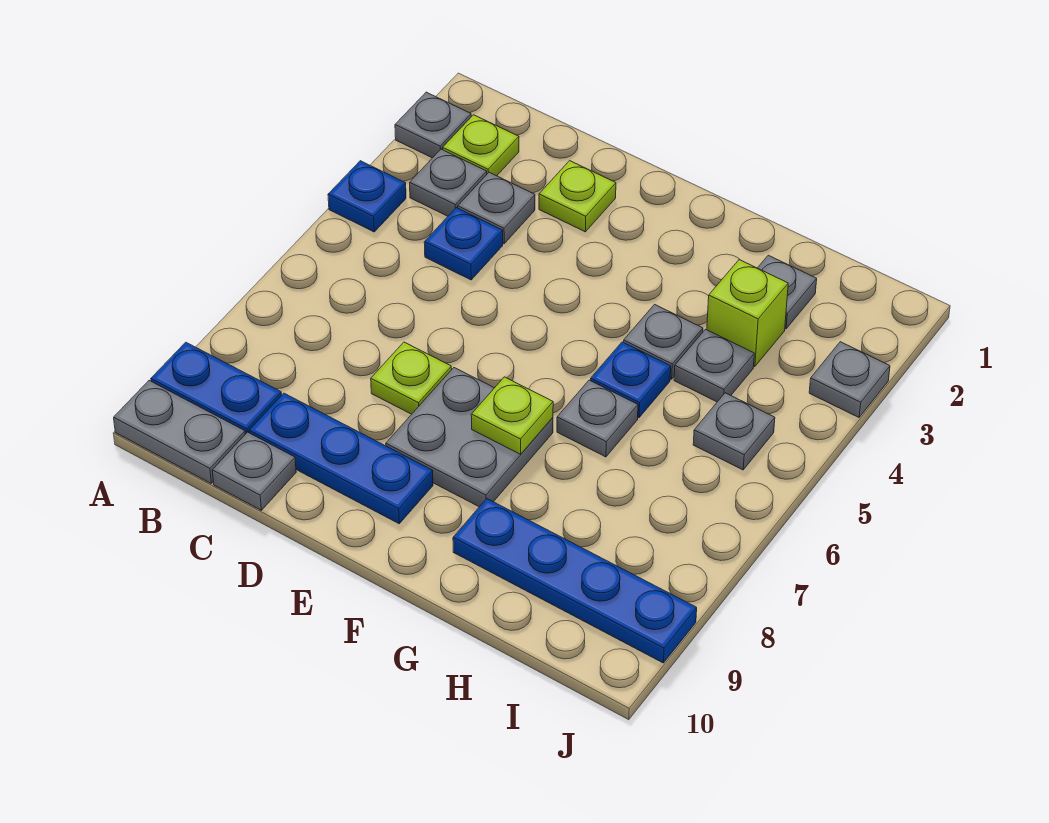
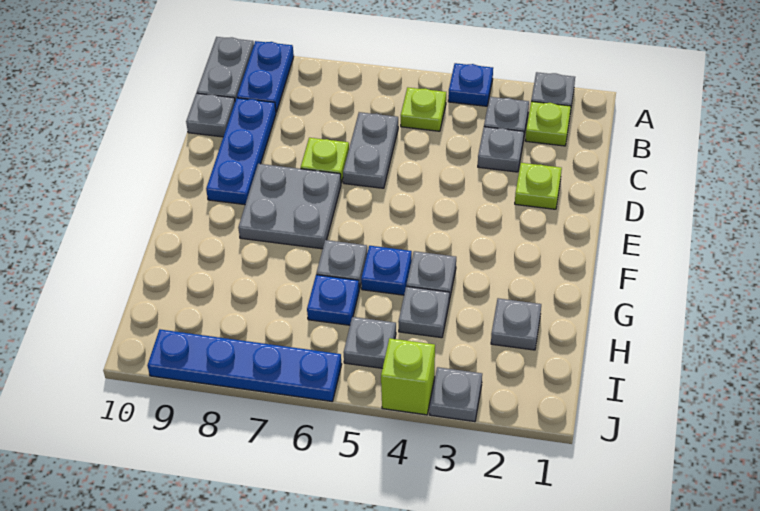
blue 1x1 plate [424,208,503,280] -> blue 1x1 plate moved to [307,275,359,325]
none -> grey 1x2 plate [343,112,398,188]
lime 1x1 plate [471,377,553,454] -> lime 1x1 plate moved to [401,87,446,131]
blue 1x4 plate [453,499,697,663] -> blue 1x4 plate turned to [147,329,342,401]
lime 1x1 brick [707,260,788,367] -> lime 1x1 brick moved to [381,338,435,415]

